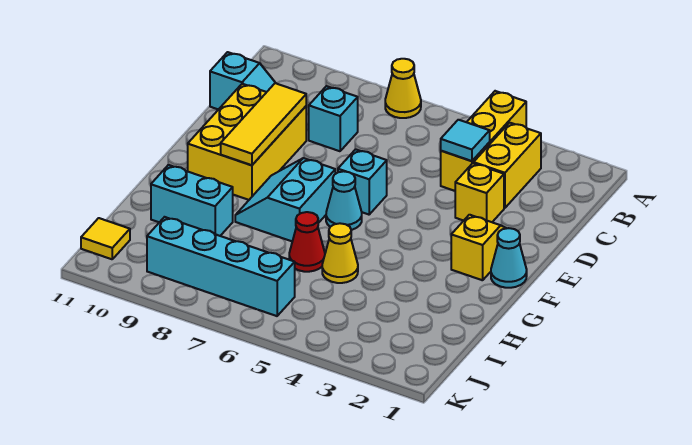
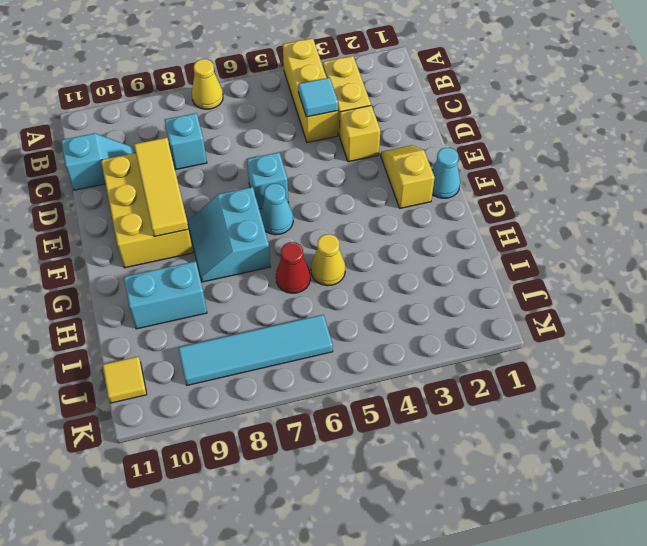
cyan 1x4 brick [147,217,295,316] -> cyan 1x4 tile [178,315,333,385]

